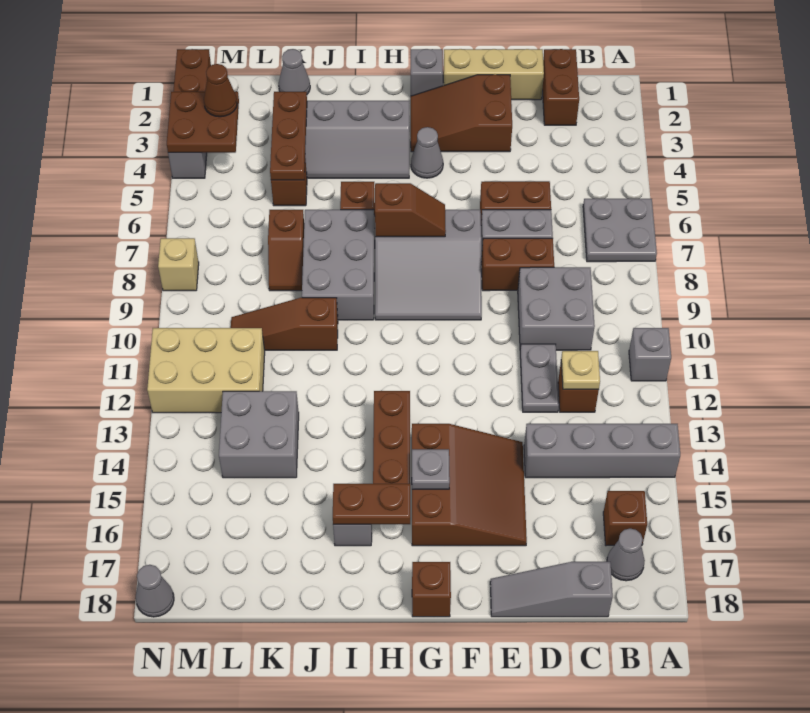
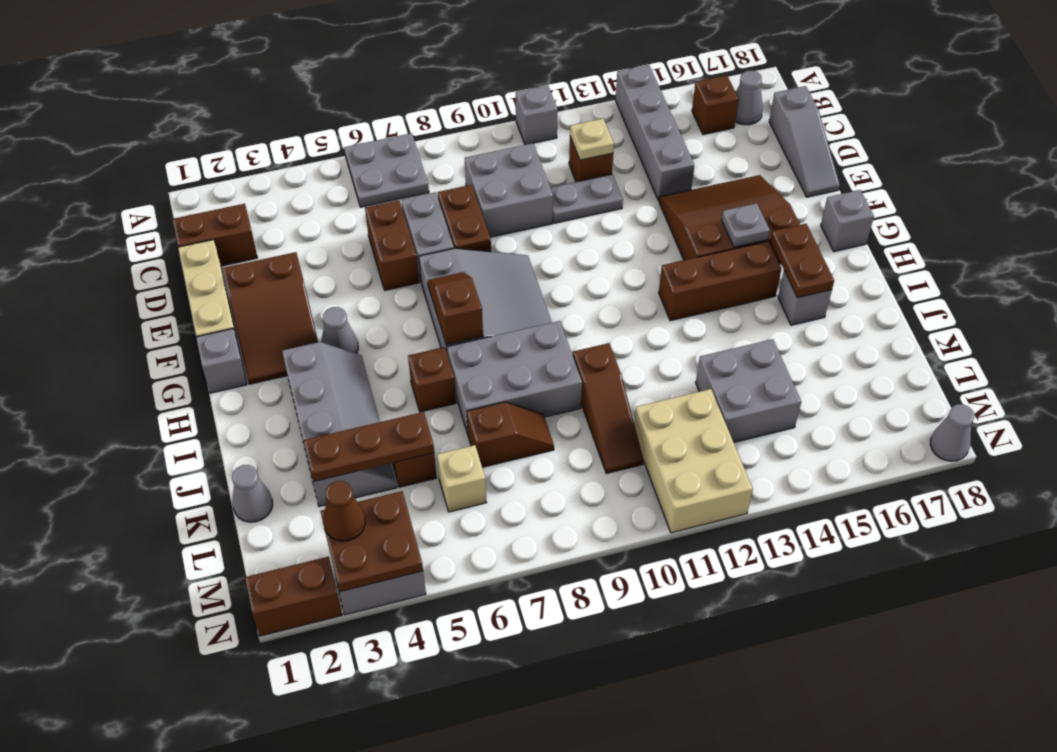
brown 1x1 brick [412,562,451,617] -> grey 1x1 brick [821,190,874,251]
tan 1x1 brick [158,238,199,291] -> tan 1x1 brick moved to [437,445,487,512]

